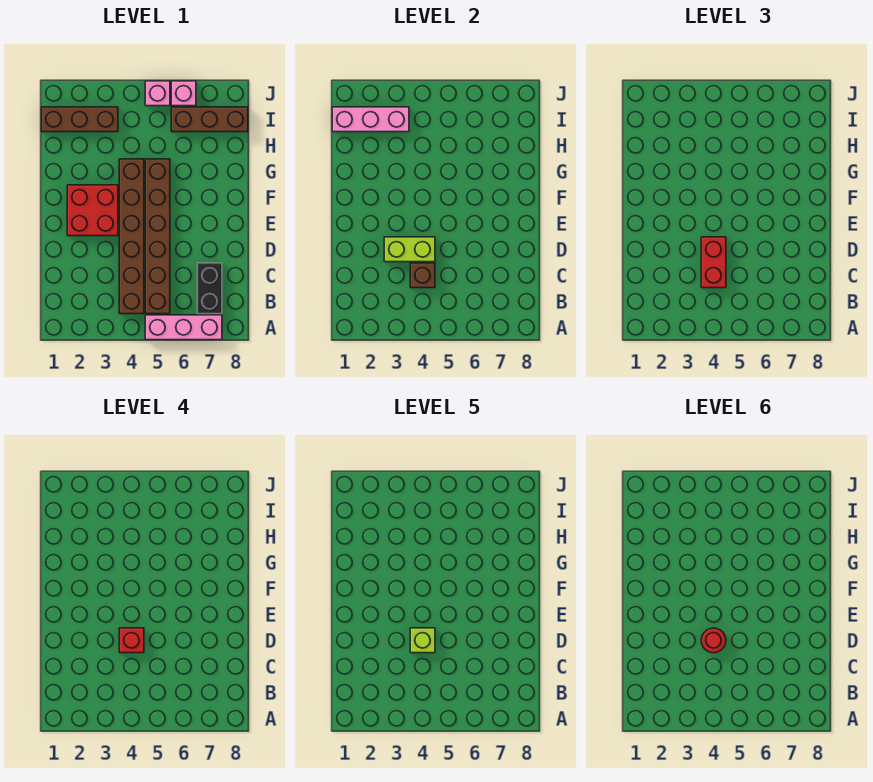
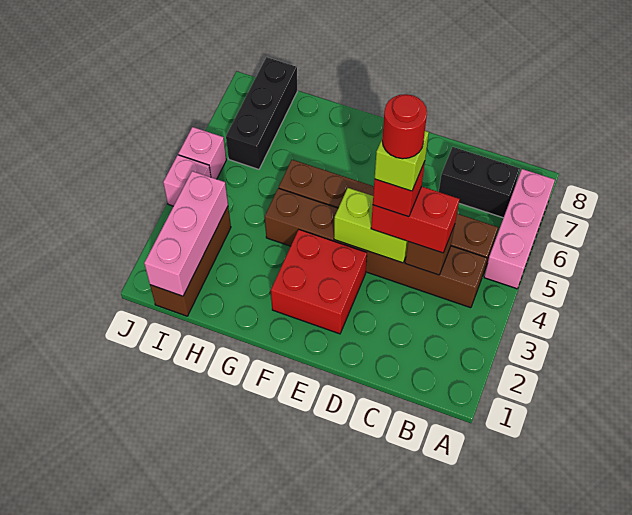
lime 1x2 brick [384,237,435,262] -> lime 1x2 brick turned to [334,188,408,263]
brown 1x3 brick [171,107,248,132] -> black 1x3 brick [226,57,297,169]
pink 1x1 brick [171,81,196,106] -> pink 1x1 brick moved to [163,155,211,206]

